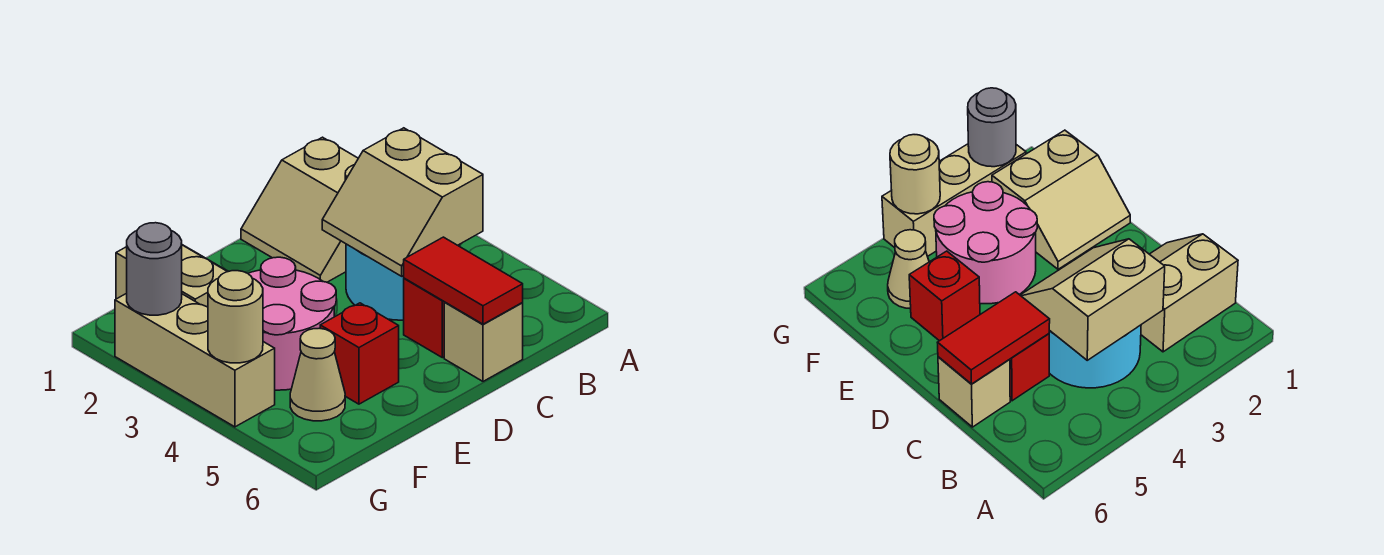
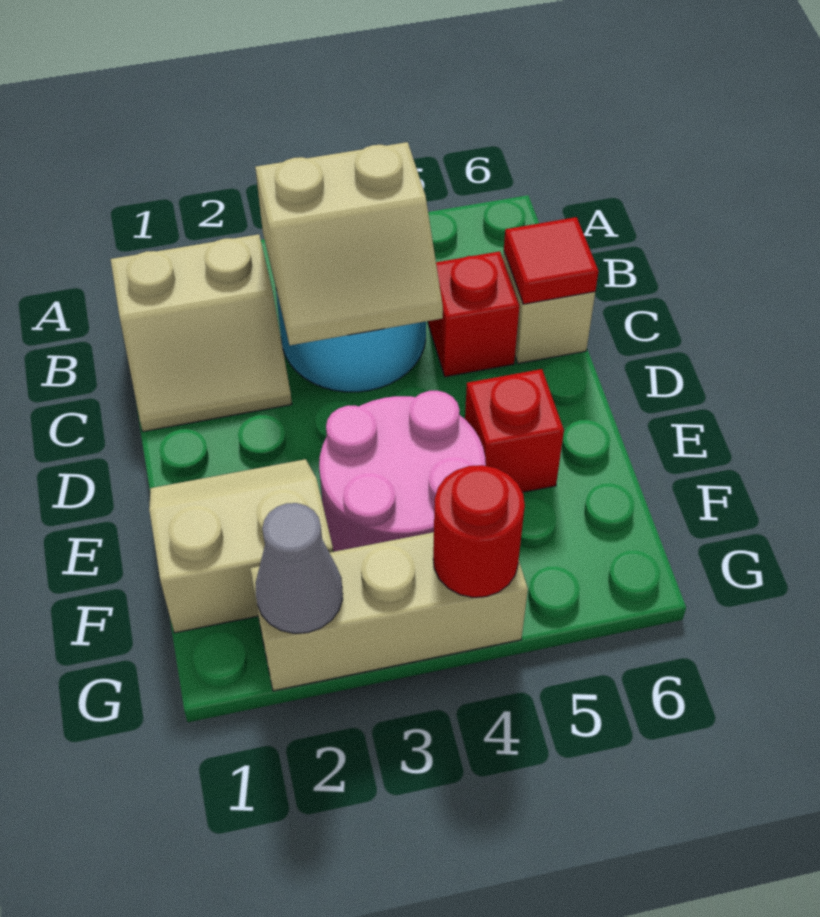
red 1x2 tile [404,237,523,324] -> red 1x1 tile [504,217,598,304]
tan 1x1 cone [290,328,345,421] -> none
grey 1x1 round brick [127,223,182,315] -> grey 1x1 cone [256,503,343,633]
tan 1x1 round brick [208,271,263,363] -> red 1x1 round brick [433,465,525,597]

